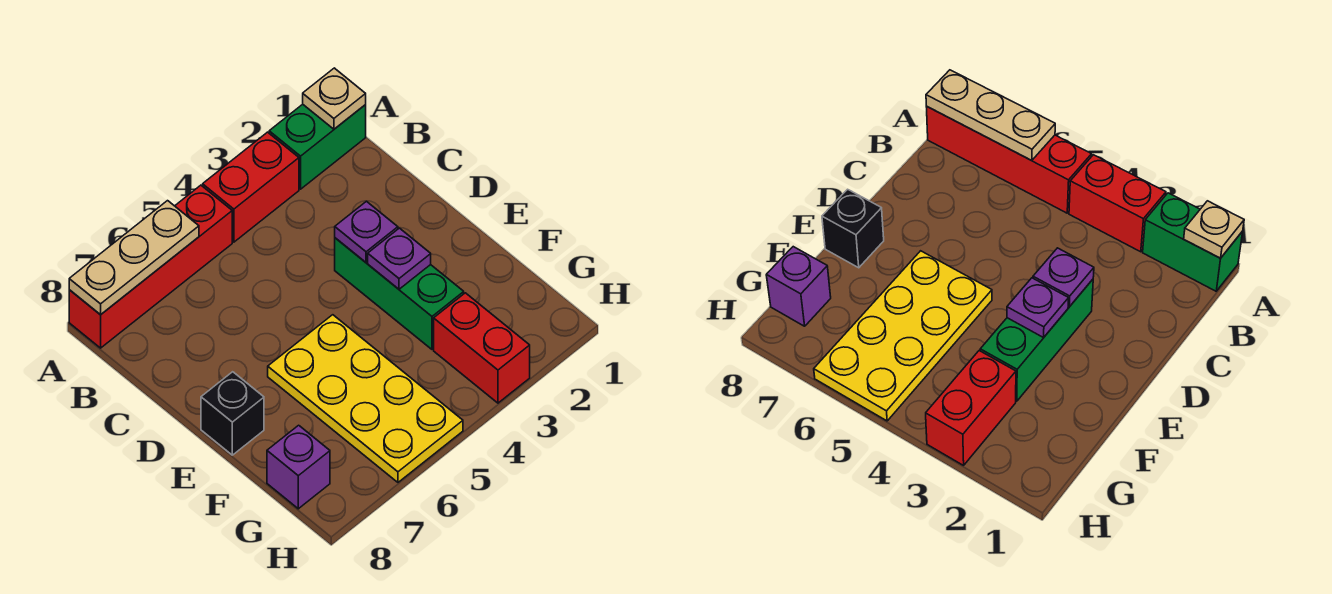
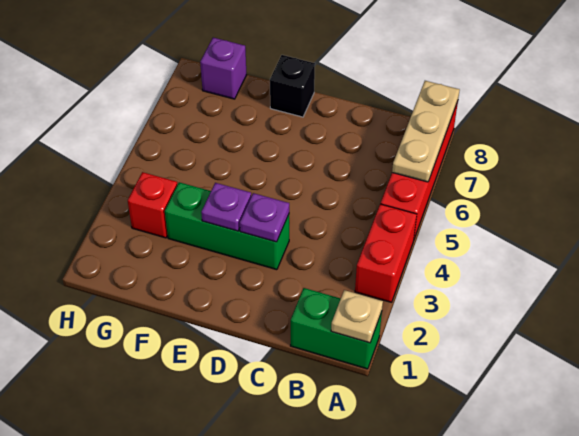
green 1x2 brick [269,104,366,189] -> green 1x2 brick turned to [290,288,382,369]
yellow 2x4 plate [268,315,463,482] -> none
red 1x2 brick [434,293,530,403] -> red 1x1 brick [128,172,177,238]

